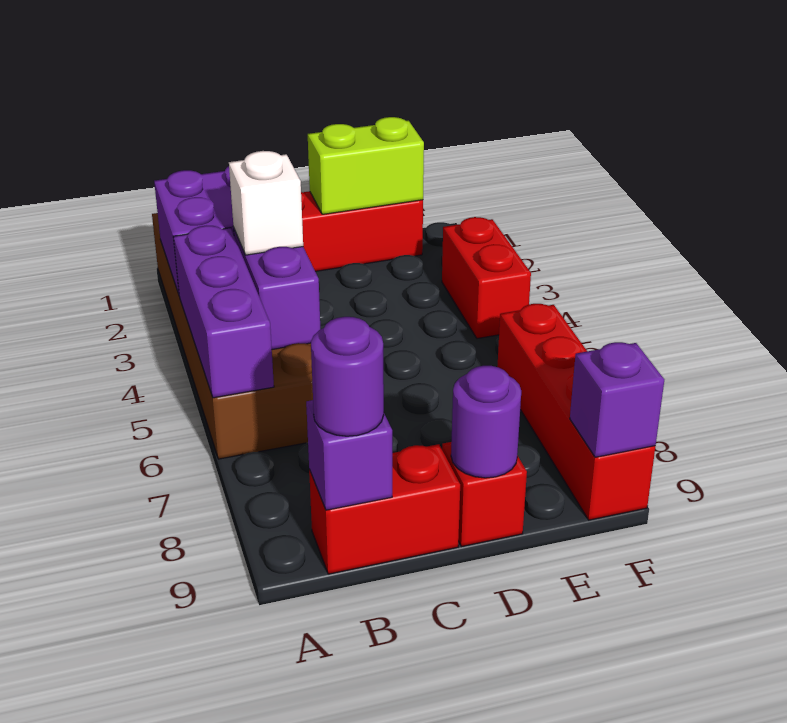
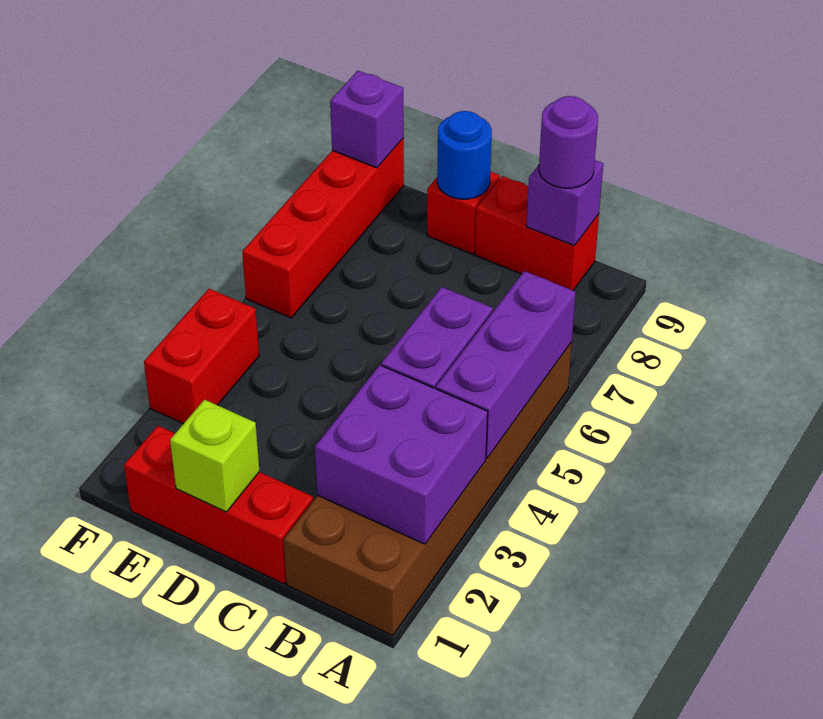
white 1x1 brick [229,151,303,255] -> none
lime 1x2 brick [308,117,424,214] -> lime 1x1 brick [170,400,259,512]
purple 1x1 round brick [451,366,521,478] -> blue 1x1 round brick [437,111,492,199]

